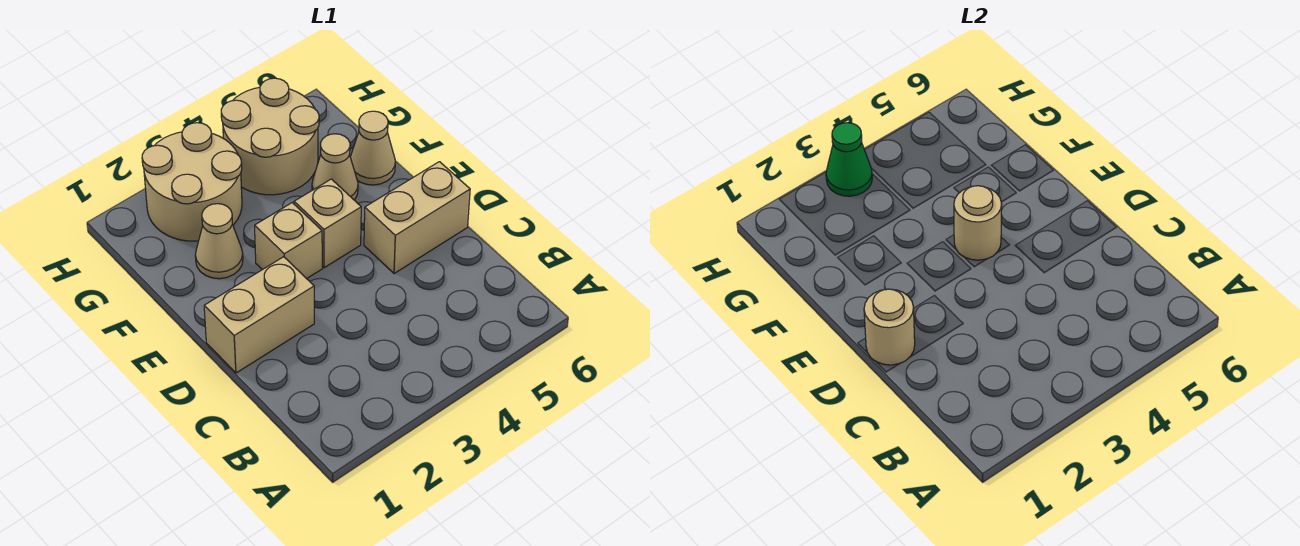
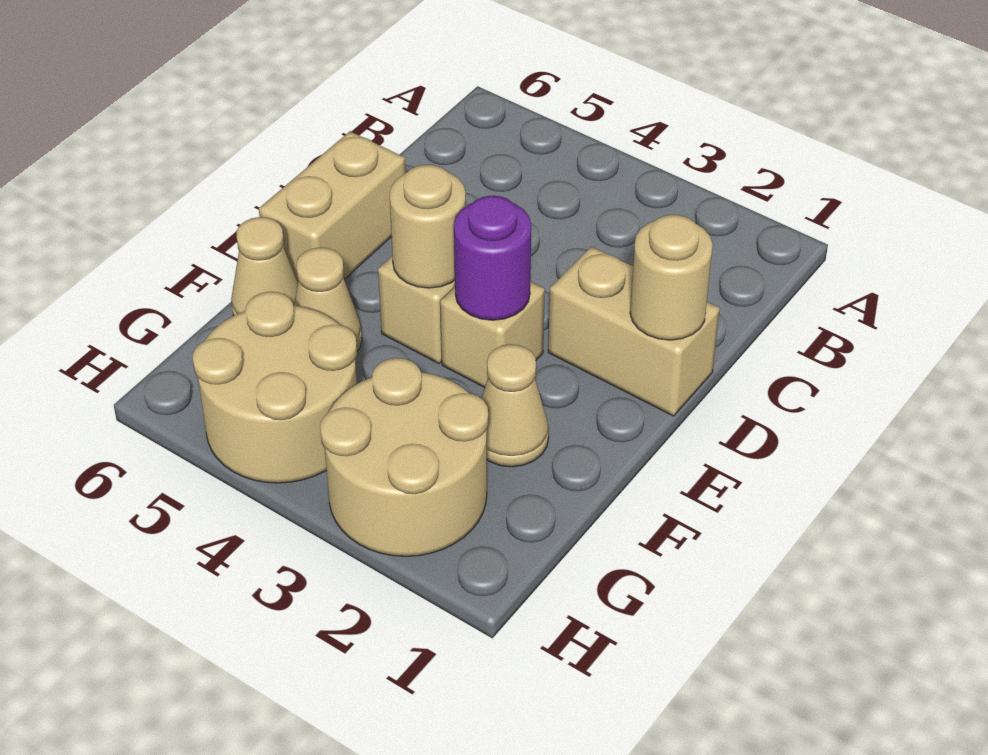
tan 1x2 brick [364,162,470,274] -> tan 1x2 brick turned to [259,131,406,282]
none -> purple 1x1 round brick [454,196,531,320]
green 1x1 cone [826,123,872,196] -> none

